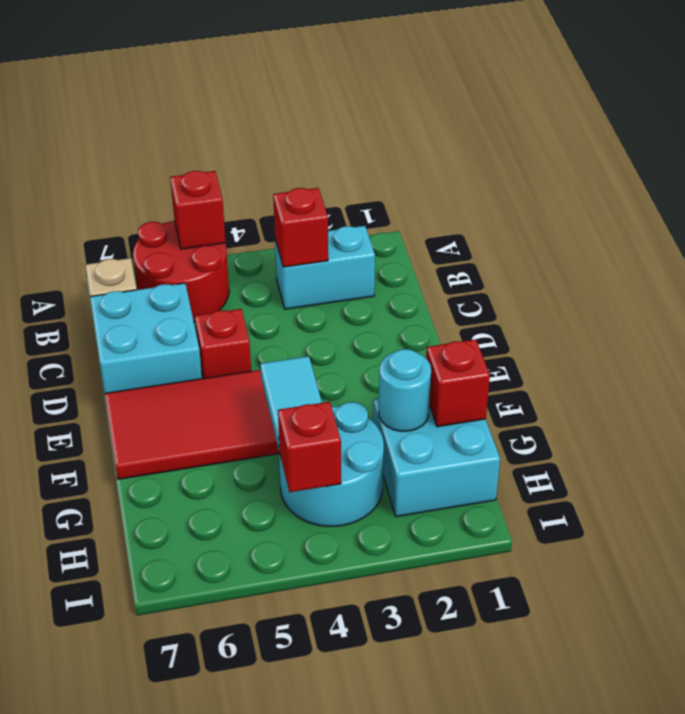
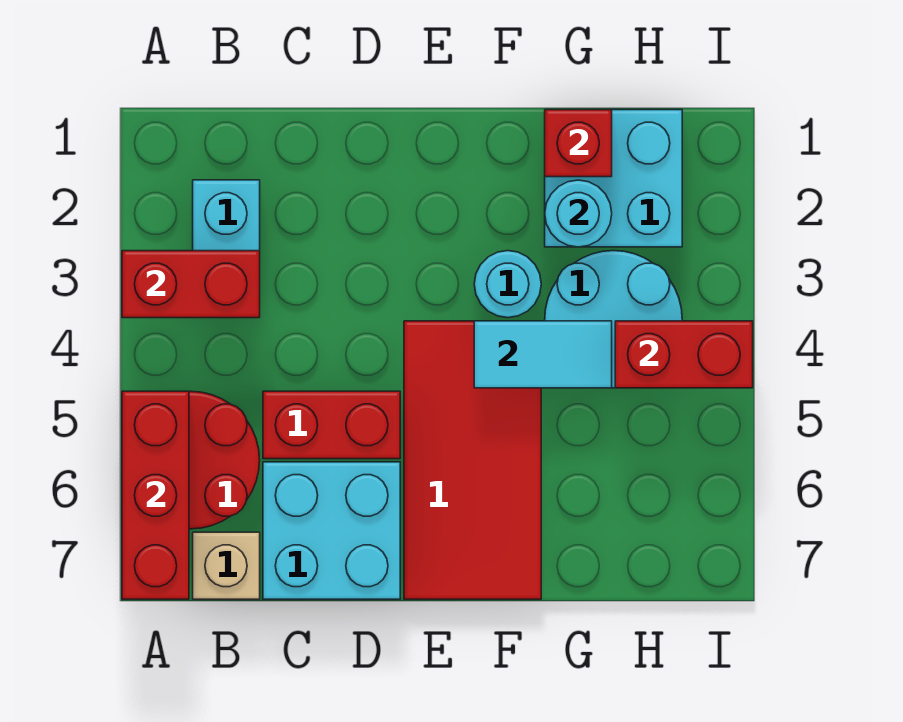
red 1x1 brick [170,171,226,249] -> red 1x3 brick [122,391,189,599]
red 1x1 brick [273,188,328,267] -> red 1x2 brick [122,251,260,318]
red 1x1 brick [195,309,251,378] -> red 1x2 brick [263,391,400,459]
none -> cyan 1x1 round brick [474,251,541,318]
red 1x1 brick [278,402,341,492] -> red 1x2 brick [615,321,753,388]

